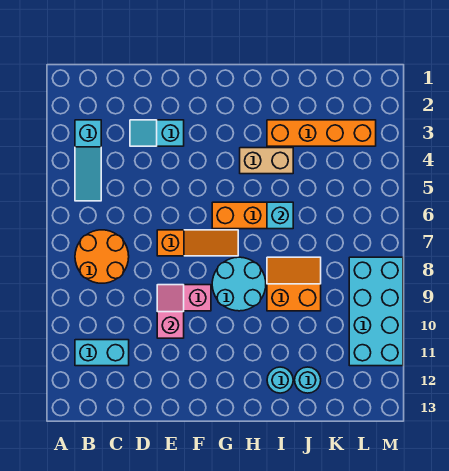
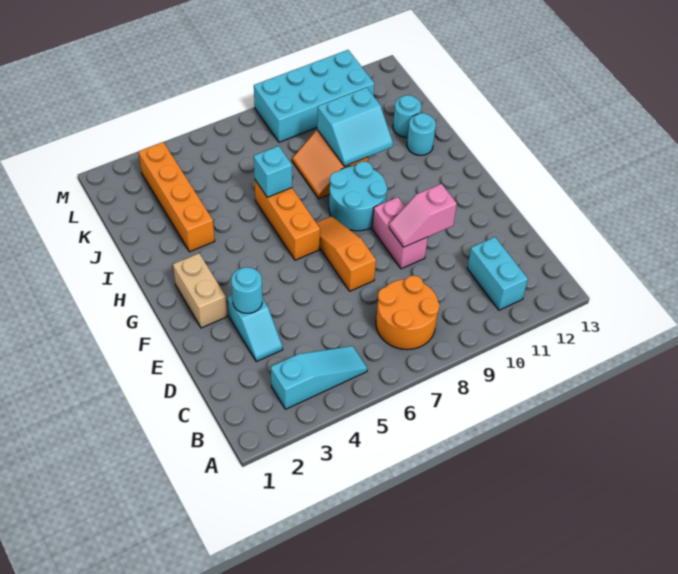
none -> cyan 1x1 round brick [231,267,262,313]
tan 1x2 brick [240,148,293,174] -> tan 1x2 brick moved to [173,253,227,328]
none -> cyan 2x2 slope [317,87,393,166]

